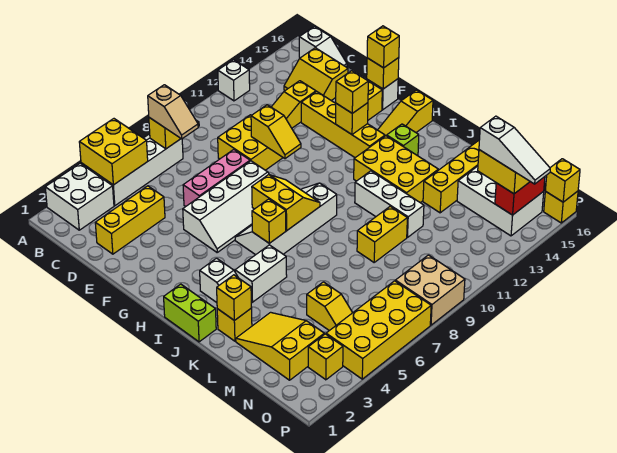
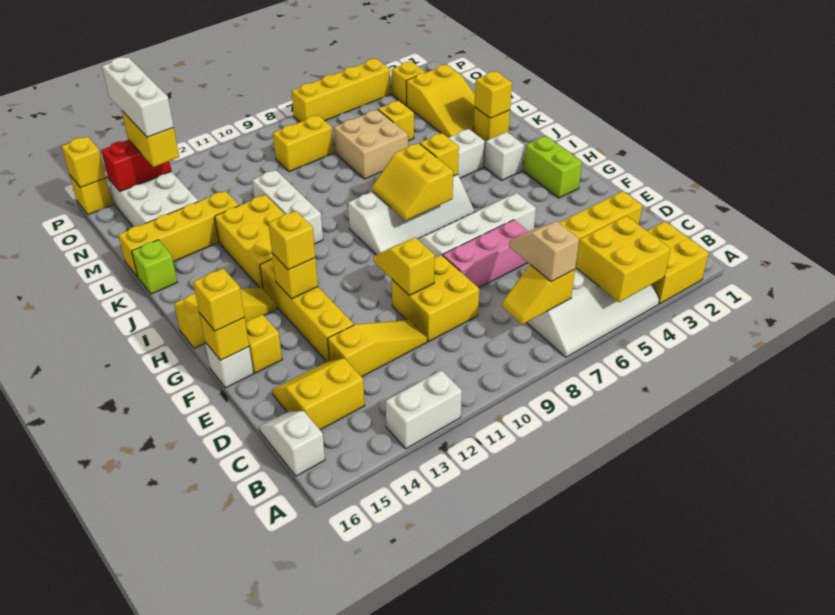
white 2x2 brick [45,163,114,230] -> yellow 2x2 brick [647,221,709,304]
white 1x1 brick [218,60,250,101] -> white 1x2 brick [386,370,462,449]
yellow 2x2 slope [284,48,348,101] -> yellow 2x2 slope turned to [272,358,365,430]
lime 1x2 brick [164,284,216,342] -> lime 1x2 brick moved to [524,136,582,198]
lime 1x1 brick [387,124,419,156] -> lime 1x1 brick moved to [132,240,177,294]
yellow 1x2 brick [357,206,407,262] -> yellow 1x2 brick moved to [273,115,334,172]
white 1x3 slope [479,116,550,184] -> white 1x3 brick [102,57,174,137]
yellow 2x4 brick [326,281,431,379] -> yellow 1x4 brick [291,59,391,122]
tan 2x2 brick [395,255,465,325] -> tan 2x2 brick moved to [334,110,408,179]

